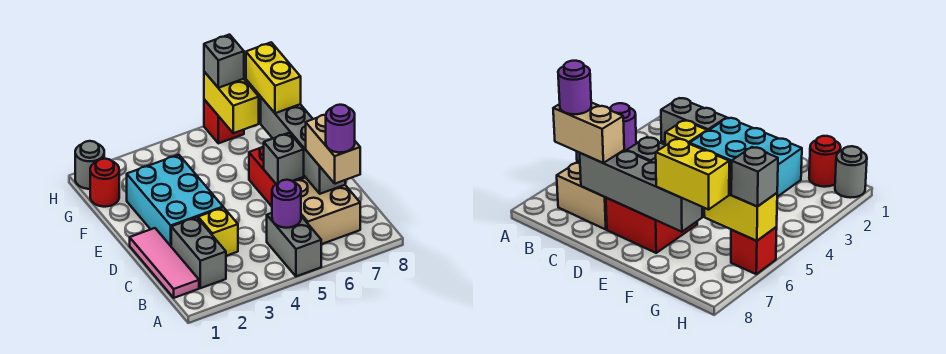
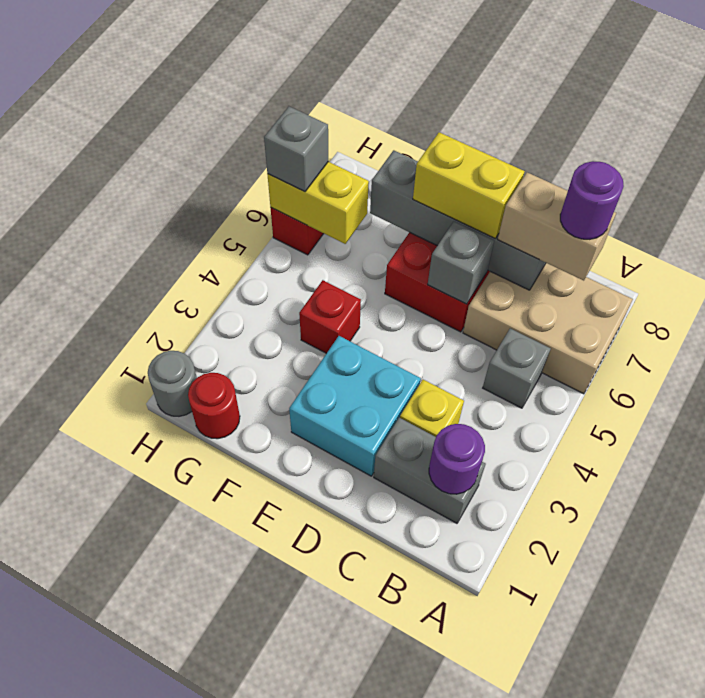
grey 1x2 brick [267,213,321,276] -> grey 1x1 brick [483,328,551,408]
pink 1x3 tile [130,228,199,298] -> none
purple 1x1 round brick [272,180,301,228] -> purple 1x1 round brick moved to [429,424,485,494]
tan 2x2 brick [293,178,360,244] -> tan 2x3 brick [463,263,633,394]
cyan 2x3 brick [127,155,223,246] -> cyan 2x2 brick [289,336,421,476]
none -> red 1x1 brick [299,280,361,353]
yellow 1x2 brick [246,42,301,113] -> yellow 1x2 brick moved to [413,132,525,238]

